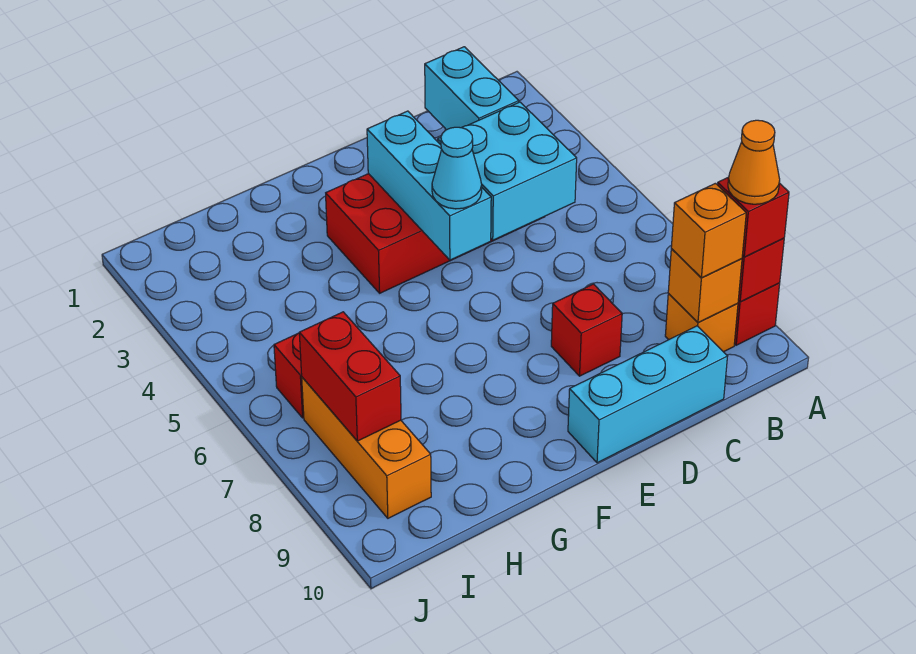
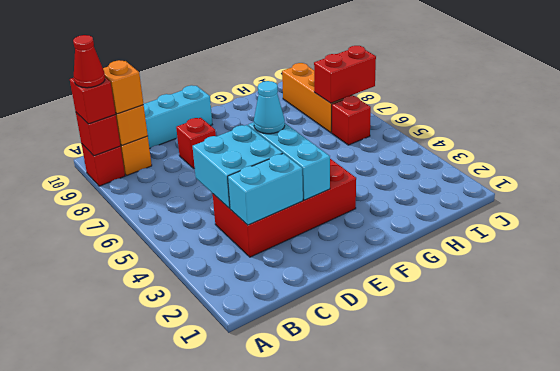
orange 1x1 cone [728,120,780,204] -> red 1x1 cone [73,35,105,88]
cyan 1x2 brick [425,47,519,130] -> cyan 1x2 brick turned to [228,153,303,225]
red 1x2 brick [299,312,401,441] -> red 1x2 brick turned to [314,46,376,103]

